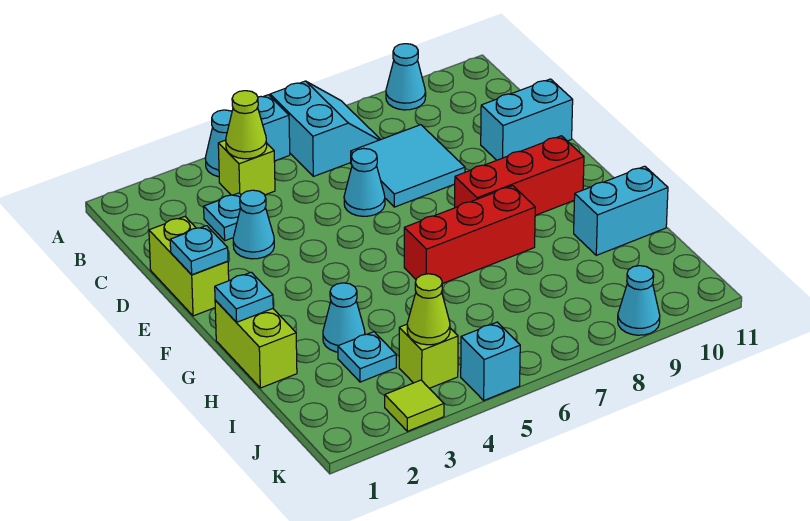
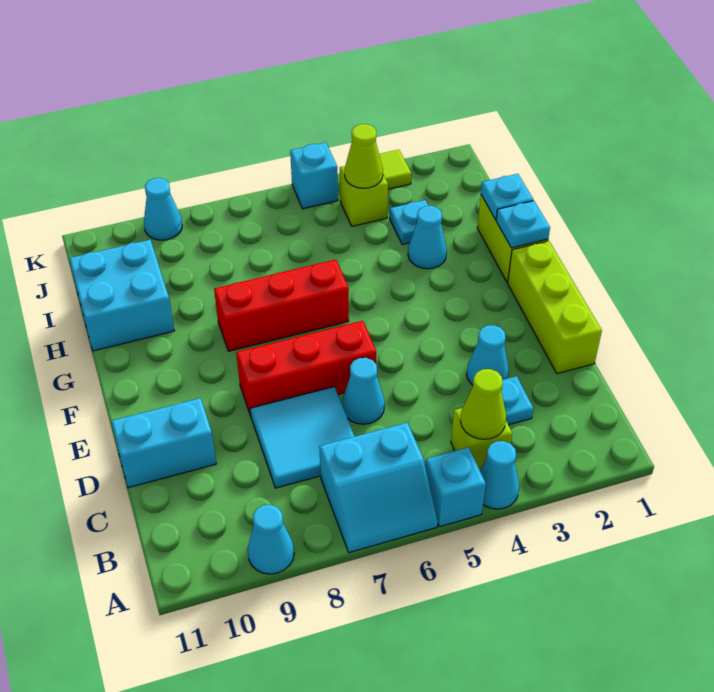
cyan 2x2 slope [270,81,381,176] -> cyan 2x2 slope turned to [319,423,438,553]
lime 1x2 brick [149,217,229,316] -> lime 1x3 brick [508,241,602,374]
cyan 1x1 plate [170,226,228,275] -> cyan 1x1 plate moved to [481,174,533,219]
red 1x3 brick [454,136,584,215] -> red 1x3 brick moved to [236,321,376,416]
cyan 1x2 brick [574,166,668,255] -> cyan 2x2 brick [69,240,174,351]

